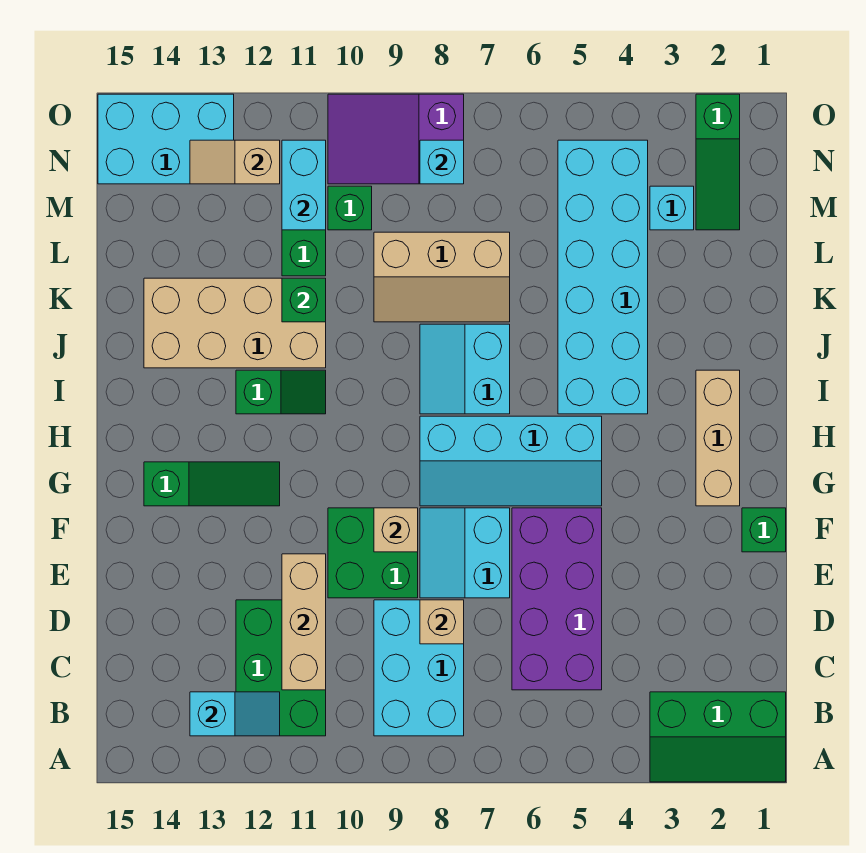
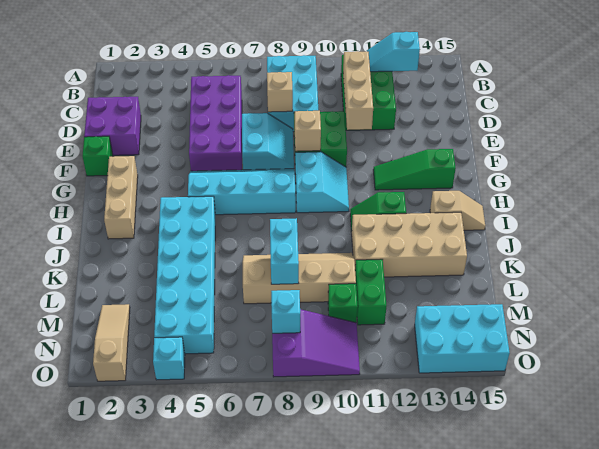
green 2x3 slope [650,692,786,782] -> none
none -> purple 2x2 brick [84,97,141,155]
cyan 2x2 slope [420,324,510,414] -> cyan 2x2 slope moved to [295,152,349,213]
tan 2x3 slope [374,232,510,322] -> tan 2x4 slope [243,253,356,304]
green 1x1 brick [282,278,326,322] -> none
green 1x3 slope [696,94,740,230] -> tan 1x3 slope [93,304,130,381]
cyan 1x1 brick [650,186,694,230] -> cyan 1x1 brick moved to [153,337,185,380]
cyan 1x2 brick [282,140,326,230] -> cyan 1x2 brick moved to [270,218,299,284]
tan 1x2 slope [190,140,280,184] -> tan 1x2 slope moved to [430,191,485,230]

